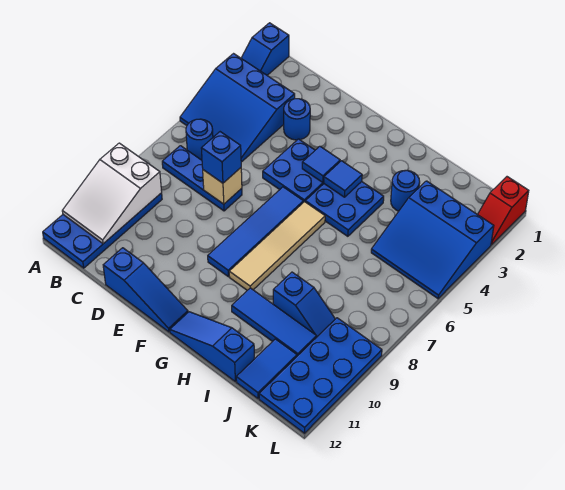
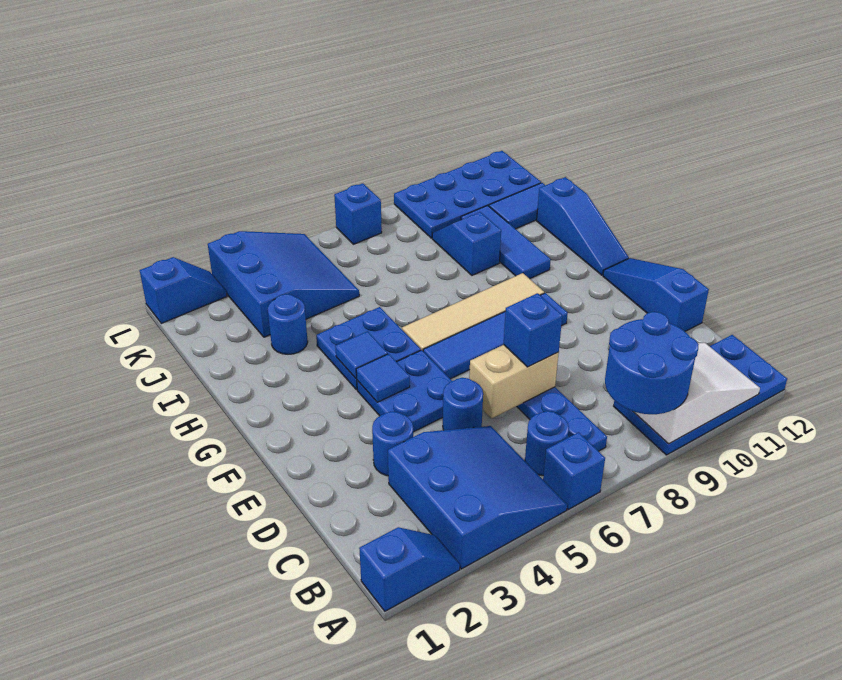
none -> blue 1x1 brick [543,432,605,509]
none -> blue 2x2 round brick [605,312,699,414]
none -> blue 1x1 round brick [443,378,483,430]
tan 1x1 brick [203,168,242,204] -> tan 1x2 brick [469,345,559,418]
red 1x2 slope [478,177,529,245] -> blue 1x2 slope [140,257,227,323]
none -> blue 1x1 brick [334,183,382,244]

